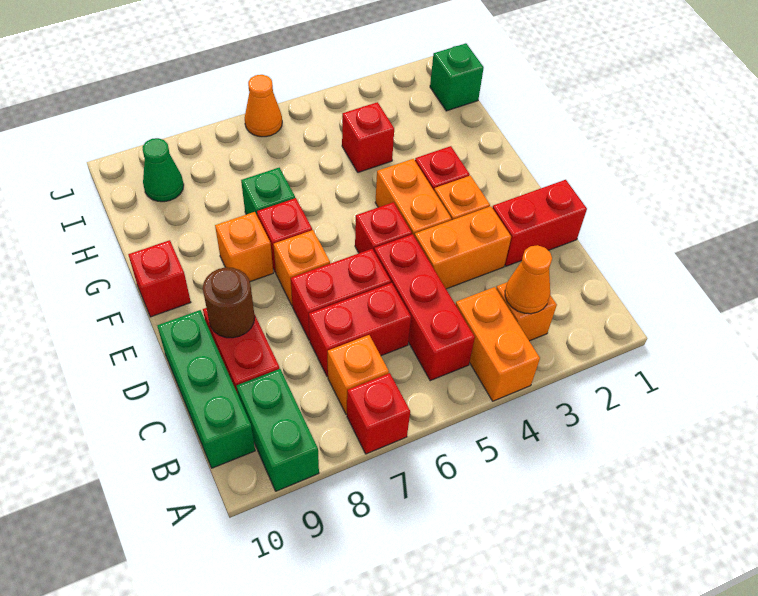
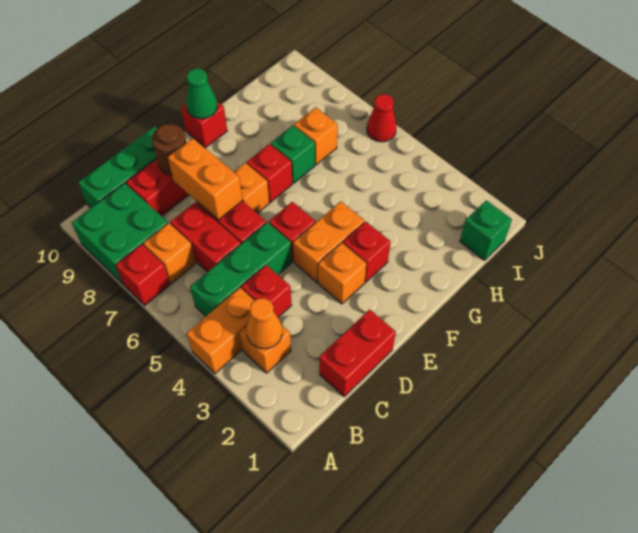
green 1x2 brick [237,369,319,491] -> green 2x2 brick [72,183,168,284]
red 1x3 brick [374,234,475,381] -> green 1x3 brick [190,222,292,316]
red 1x2 brick [493,180,587,266] -> red 1x2 brick turned to [319,310,396,397]
orange 1x2 brick [415,206,511,289] -> orange 1x2 brick moved to [168,138,242,220]
orange 1x1 brick [215,212,273,282] -> orange 1x1 brick moved to [294,107,338,165]
red 1x1 brick [342,102,394,172] -> red 1x1 brick moved to [241,265,292,317]
green 1x1 cone [143,138,184,202] -> green 1x1 cone moved to [186,69,217,119]
orange 1x1 cone [245,75,282,137] -> red 1x1 cone [367,94,396,142]

